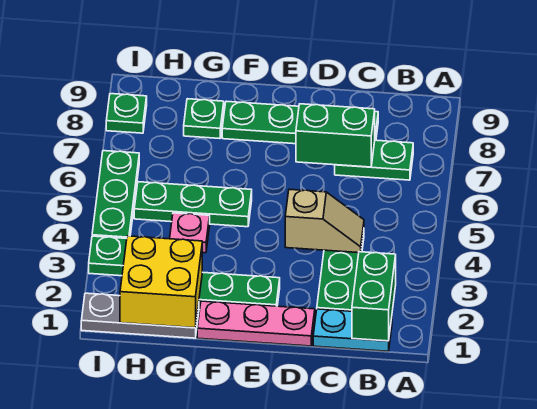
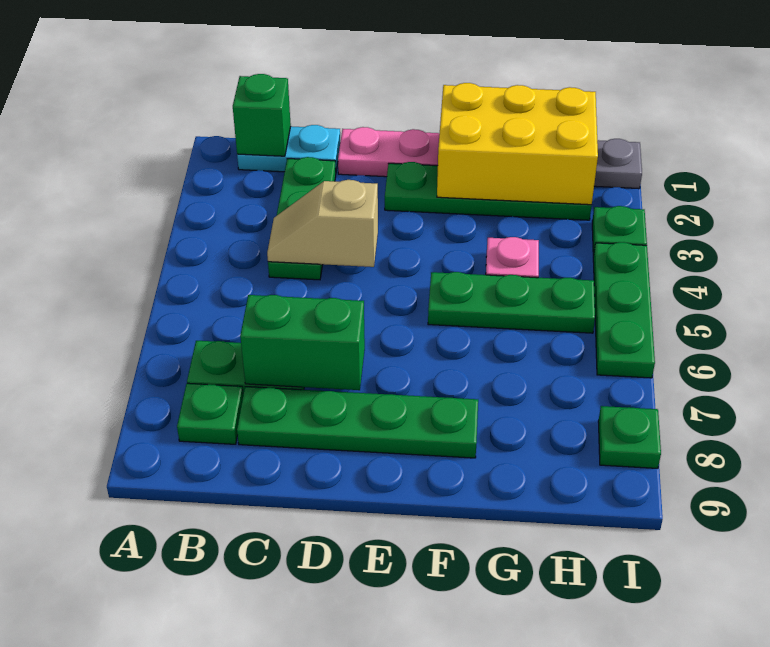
green 1x2 brick [352,252,396,341] -> green 1x1 brick [233,74,291,156]
yellow 2x2 brick [120,236,202,328] -> yellow 2x3 brick [437,83,598,205]
green 1x1 plate [184,99,224,139] -> green 1x1 plate moved to [177,383,243,444]

